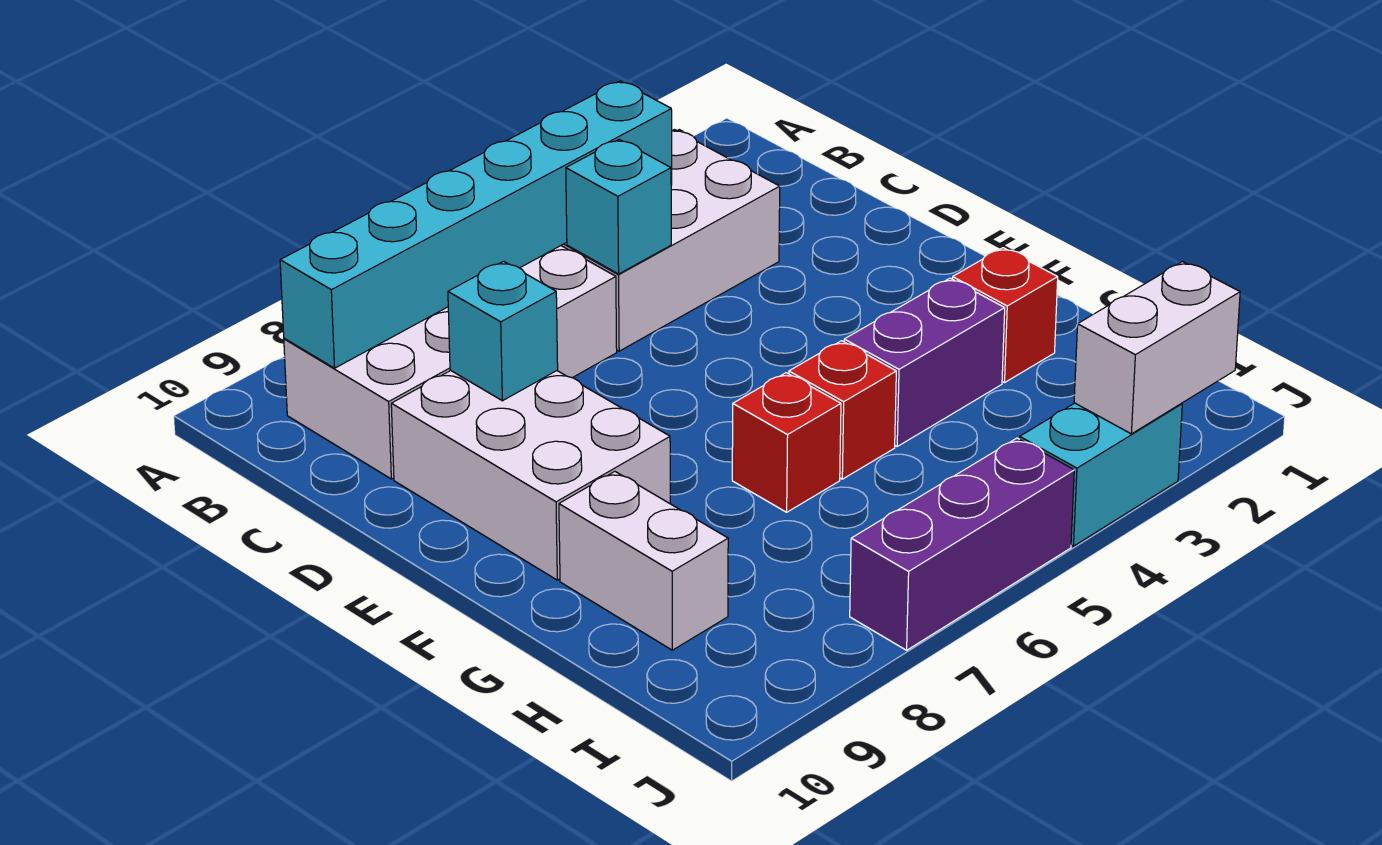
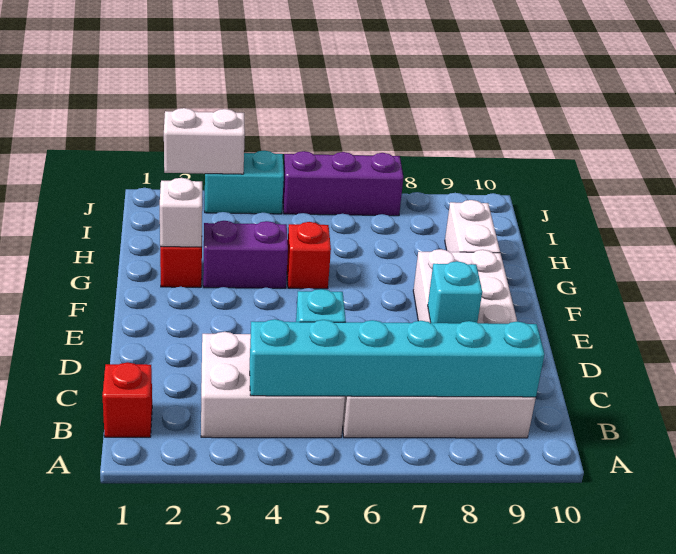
none -> white 1x1 brick [160,178,202,247]
red 1x1 brick [732,373,841,512] -> red 1x1 brick moved to [102,362,152,437]

